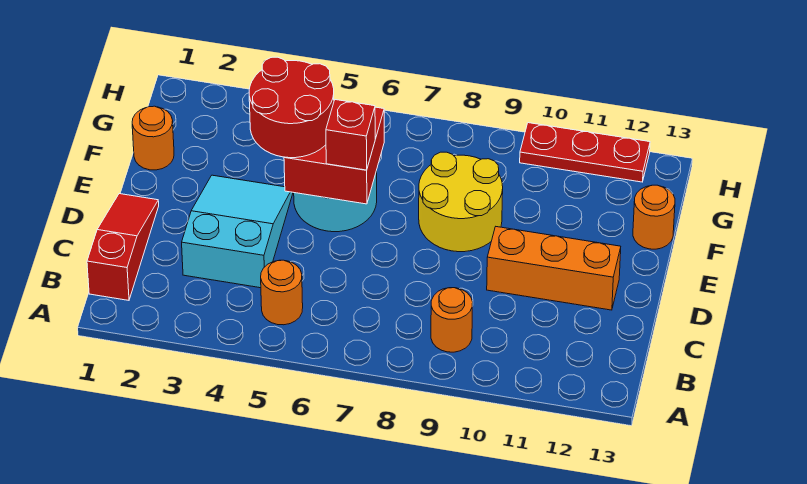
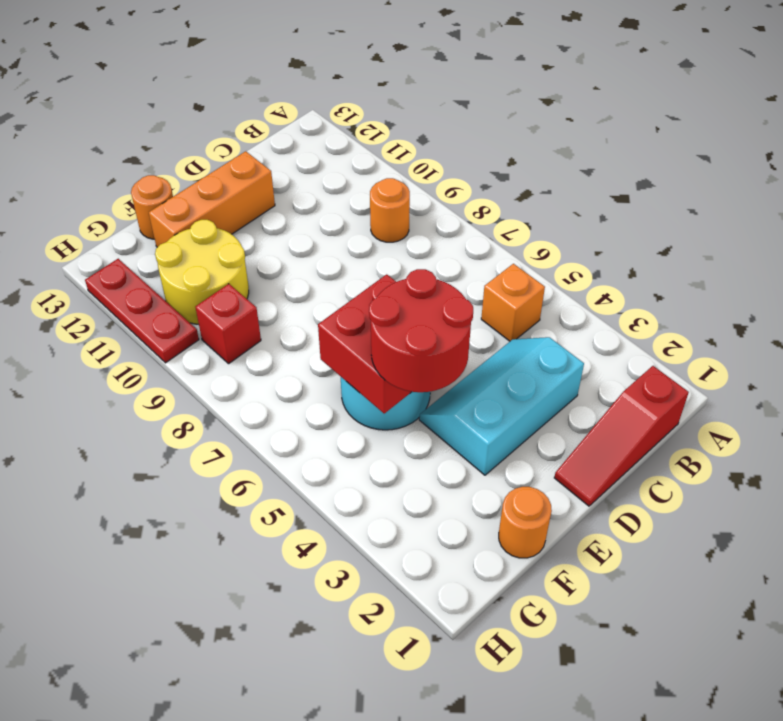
orange 1x1 round brick [261,260,303,325] -> orange 1x1 brick [481,264,545,341]
cyan 2x3 slope [182,175,293,288] -> cyan 2x3 slope turned to [419,337,584,475]
orange 1x3 brick [487,227,621,310] -> orange 1x3 brick turned to [149,151,275,247]
red 1x1 brick [326,100,375,170] -> red 1x1 brick moved to [195,284,261,364]
yellow 2x2 round brick [419,152,503,252] -> yellow 2x2 round brick moved to [155,220,249,324]

